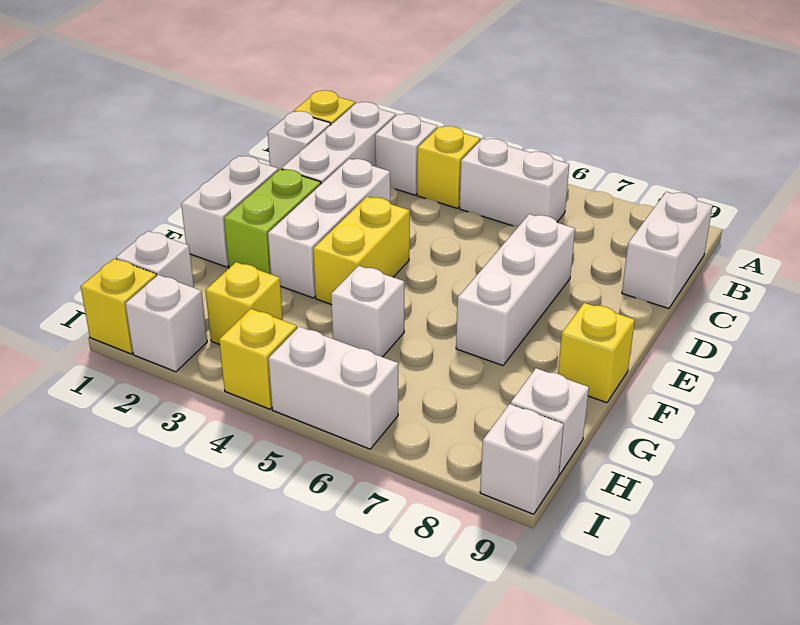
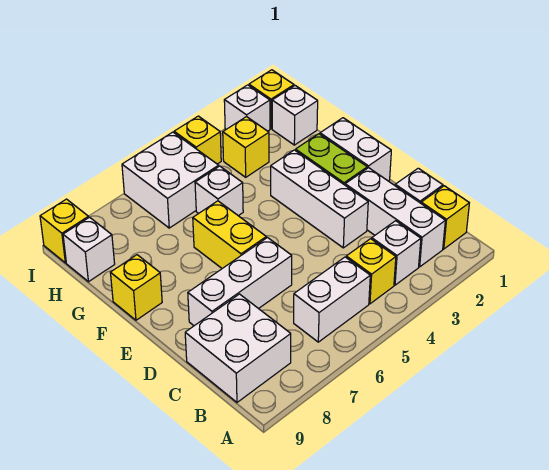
white 1x2 brick [622,192,713,309] -> white 2x2 brick [185,294,291,402]
white 1x3 brick [456,214,575,366] -> white 1x3 brick turned to [188,238,292,326]
yellow 1x2 brick [313,197,410,305] -> yellow 1x2 brick moved to [193,201,266,268]
white 1x2 brick [268,327,398,449] -> white 2x2 brick [122,132,219,228]
white 1x1 brick [480,404,564,514] -> yellow 1x1 brick [40,199,89,263]

